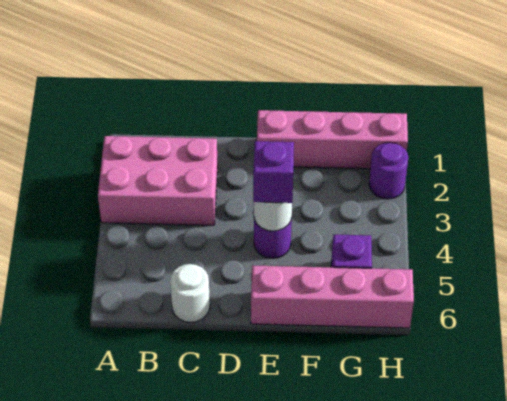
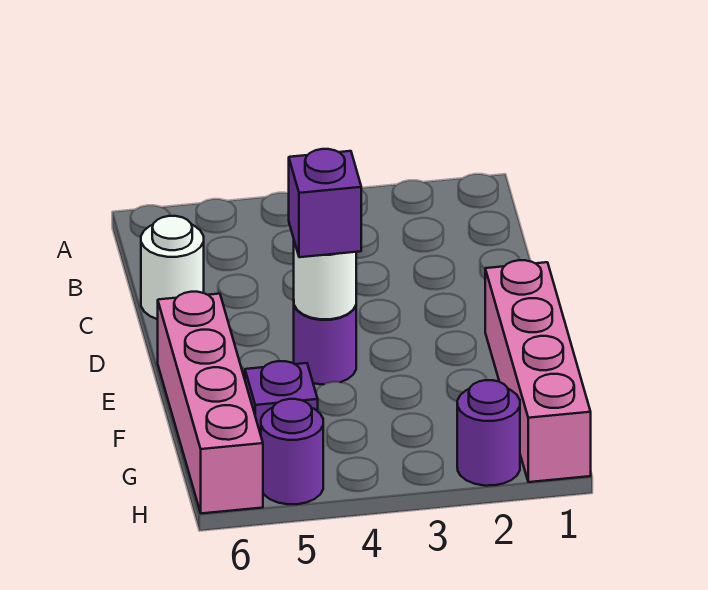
pink 2x3 brick [98,136,218,225] -> none
none -> purple 1x1 round brick [261,399,323,504]

